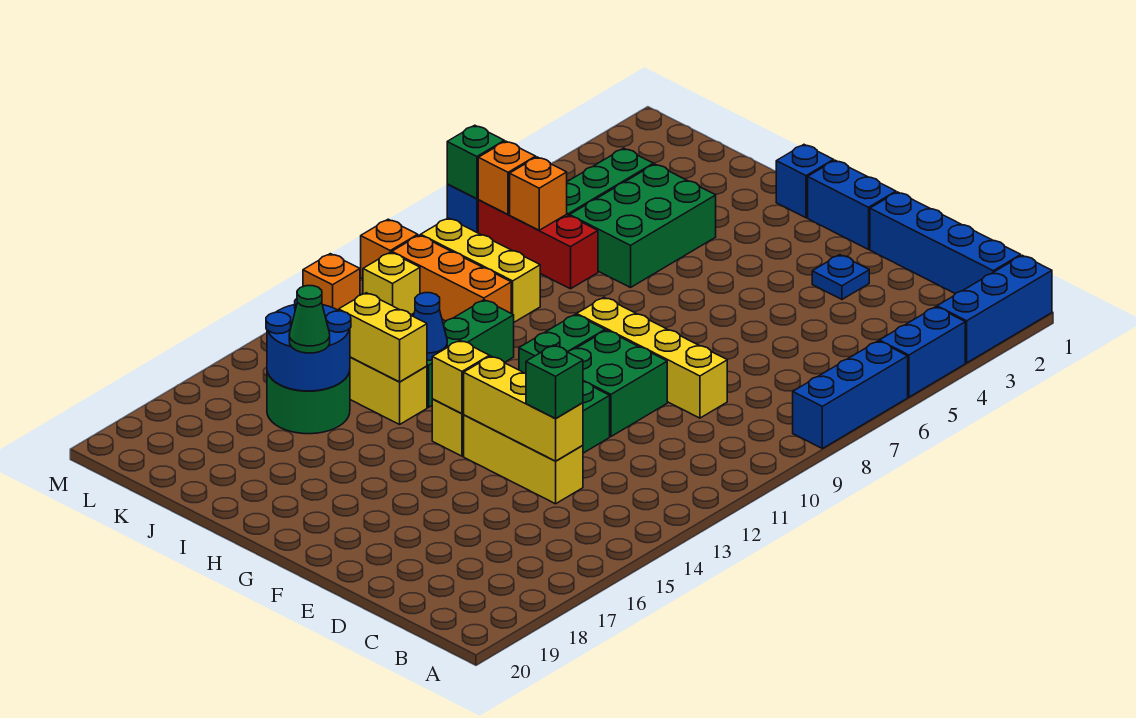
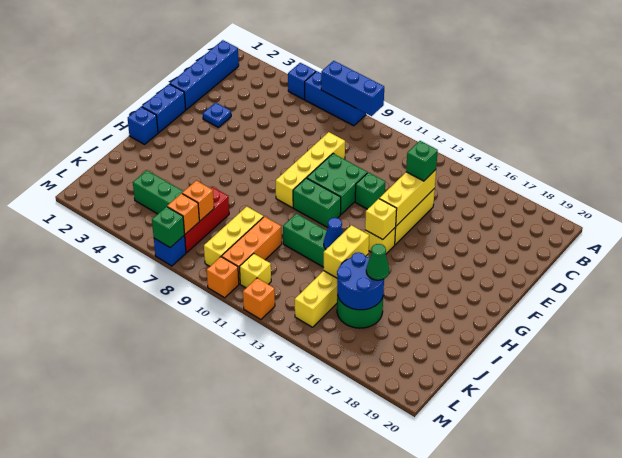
blue 1x3 brick [937,255,1052,363] -> blue 1x3 brick moved to [321,61,384,116]
blue 1x2 brick [879,307,965,397] -> blue 1x1 brick [288,63,316,99]
green 2x3 brick [570,164,716,288] -> none

